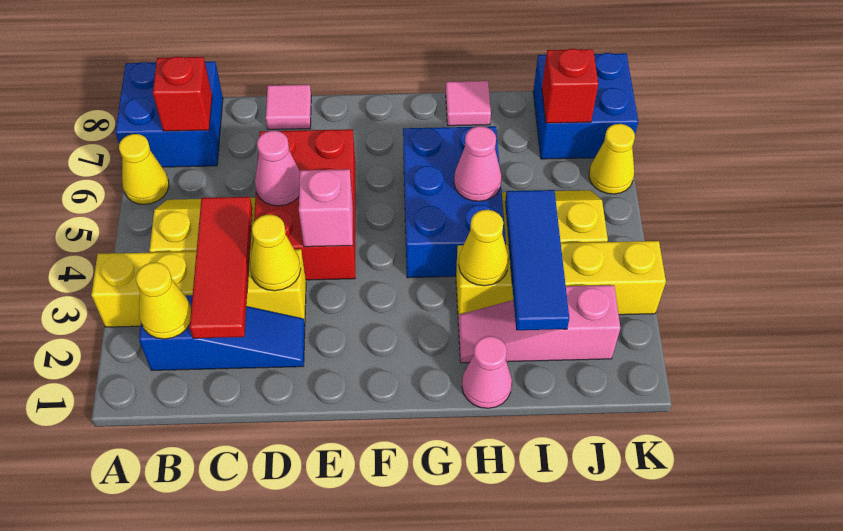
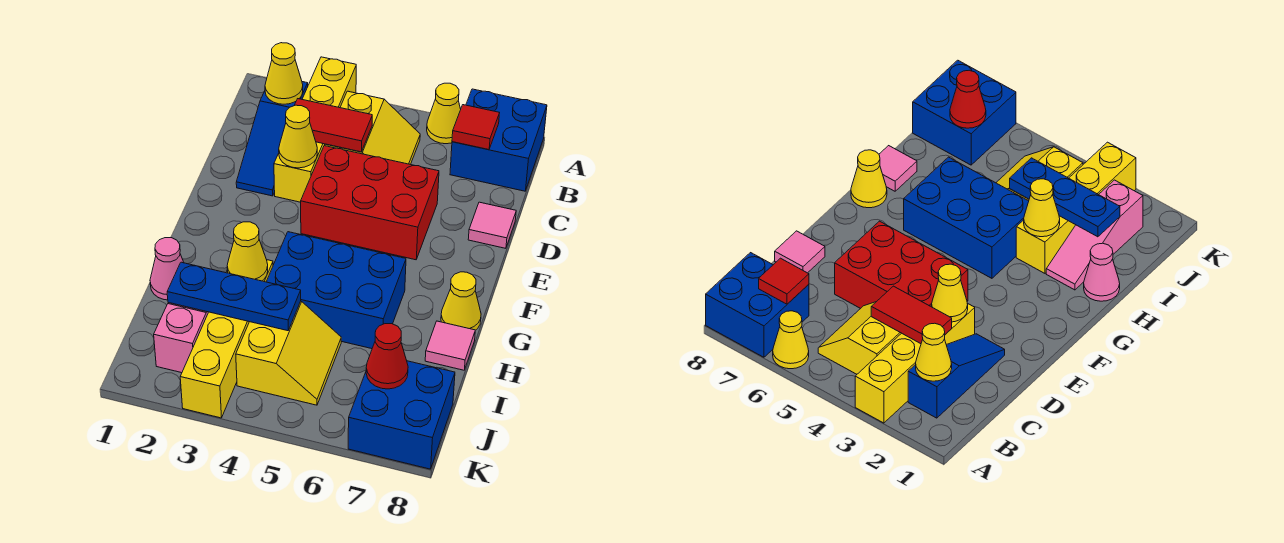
red 1x1 brick [153,57,212,131] -> red 1x1 tile [452,105,499,150]
red 1x3 tile [190,197,252,338] -> red 1x2 tile [294,99,372,152]
pink 1x1 cone [255,131,300,206] -> none
pink 1x1 brick [299,169,353,247] -> none
pink 1x1 cone [454,126,502,201] -> none
blue 1x3 tile [505,190,569,330] -> blue 1x3 plate [167,262,301,331]
red 1x1 brick [542,49,598,123] -> red 1x1 cone [366,324,408,389]
yellow 1x1 cone [589,124,635,194] -> yellow 1x1 cone moved to [441,272,481,330]

